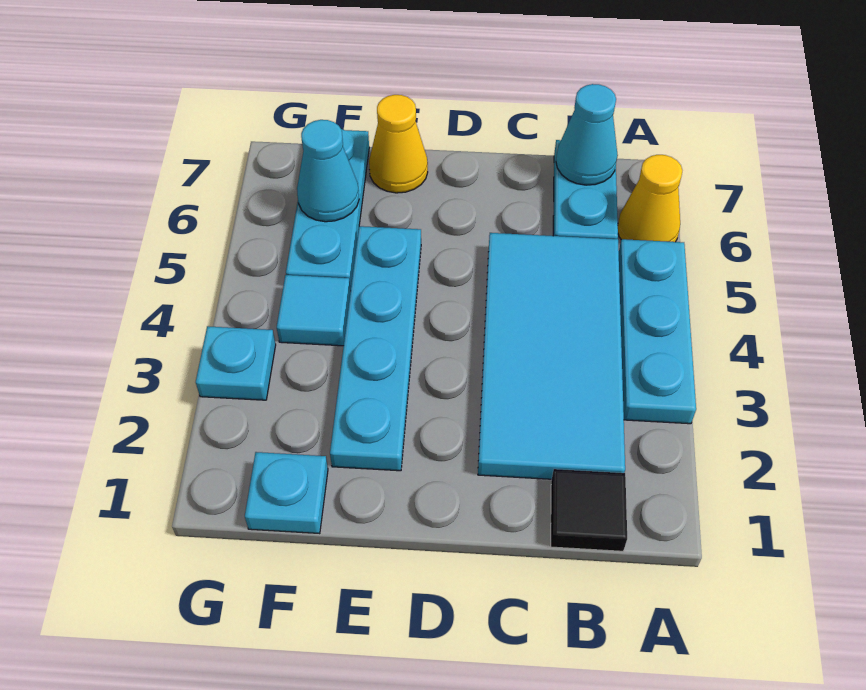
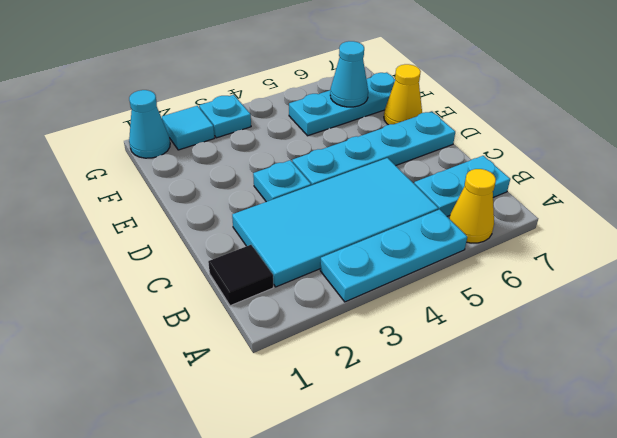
cyan 1x1 cone [556,84,618,185] -> cyan 1x1 cone moved to [129,90,170,158]
cyan 1x4 plate [330,226,421,471] -> cyan 1x4 plate moved to [292,111,455,185]
cyan 1x1 plate [245,452,328,534] -> cyan 1x1 plate moved to [253,160,311,202]
cyan 1x1 tile [277,275,350,346] -> cyan 1x1 tile moved to [162,106,214,150]

